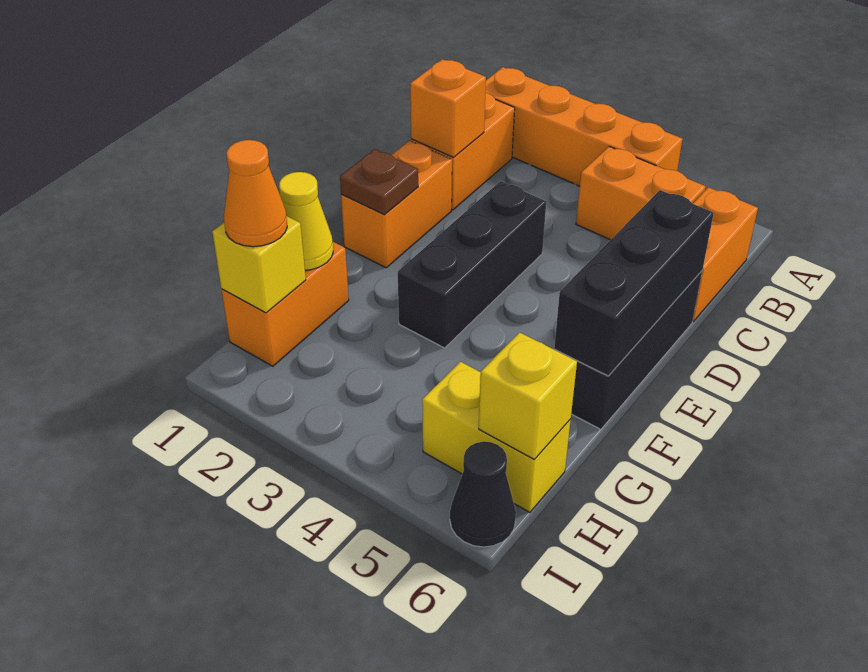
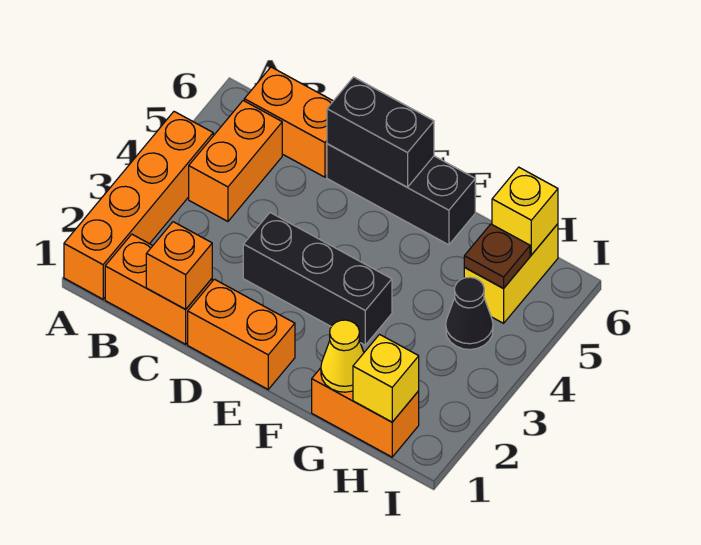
black 1x3 brick [554,190,714,376] -> black 1x2 brick [327,77,434,187]
brown 1x1 plate [340,149,418,215] -> brown 1x1 plate moved to [464,224,530,288]
orange 1x1 cone [224,140,287,247] -> none
black 1x1 cone [450,442,516,547] -> black 1x1 cone moved to [446,277,493,350]

